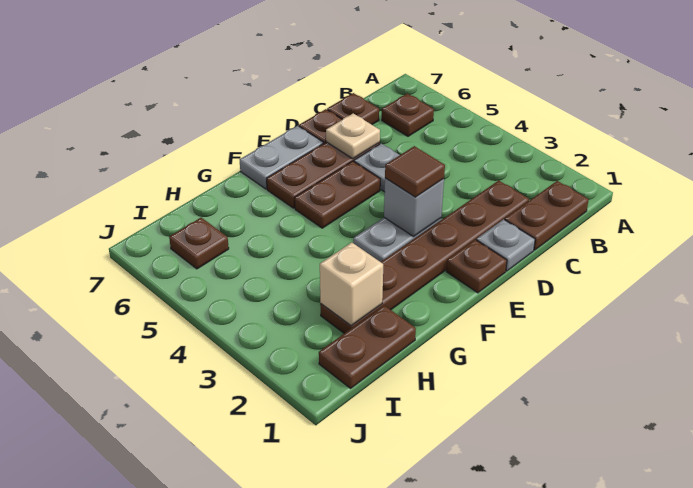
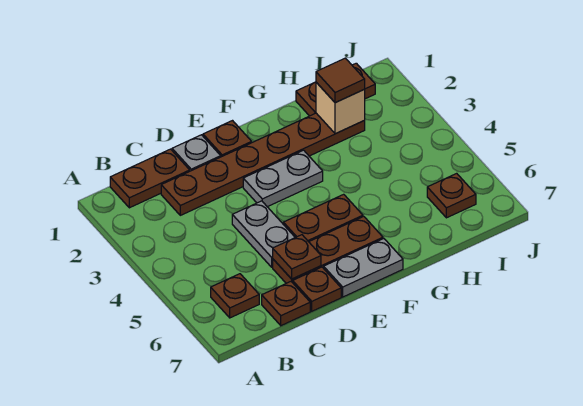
tan 1x1 plate [326,113,380,159] -> brown 1x1 plate [273,235,321,279]
grey 1x1 brick [384,178,444,237] -> none
brown 1x1 tile [385,146,445,197] -> brown 1x1 tile moved to [316,58,365,103]

